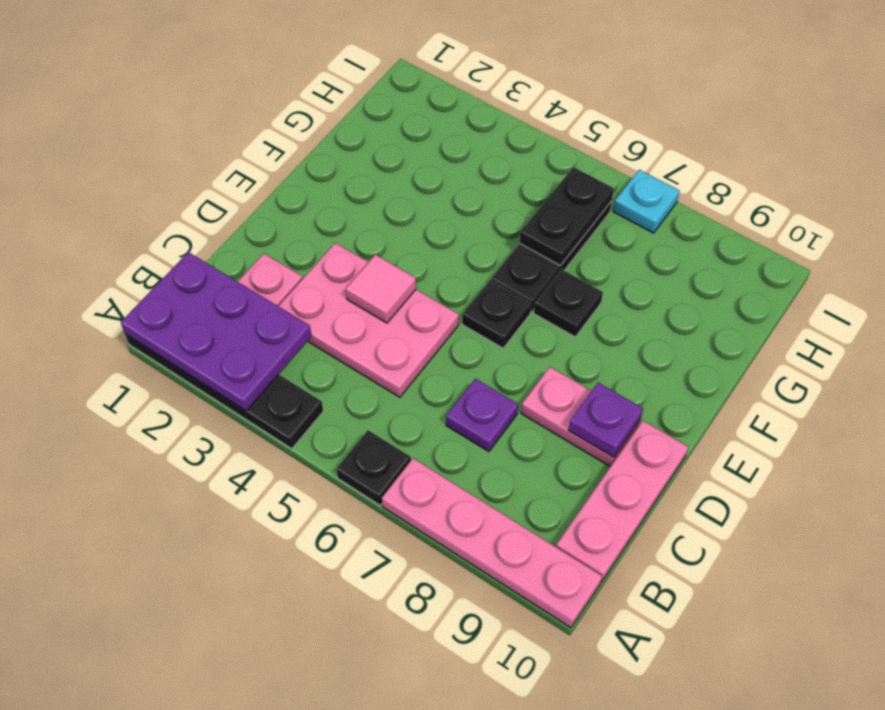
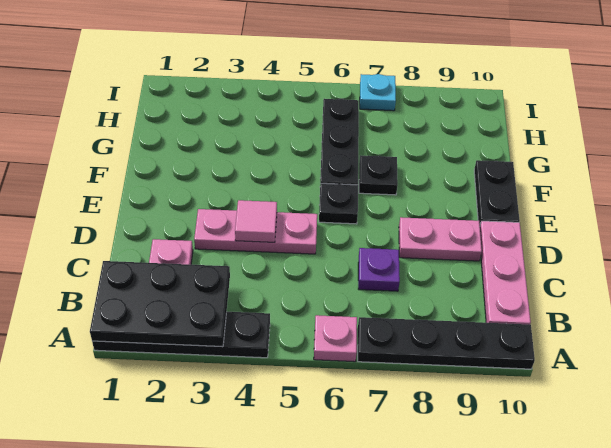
purple 2x3 plate [121,252,312,411] -> black 2x3 plate [90,261,230,347]
black 1x1 plate [336,430,411,505] -> pink 1x1 plate [314,315,357,362]
pink 1x4 plate [382,458,602,628] -> black 1x4 plate [358,317,535,369]
pink 2x3 plate [279,243,459,397] -> pink 1x3 plate [194,209,317,254]
purple 1x1 plate [569,383,643,457] -> none
black 1x2 plate [520,167,614,265] -> black 1x2 plate moved to [474,160,520,224]

